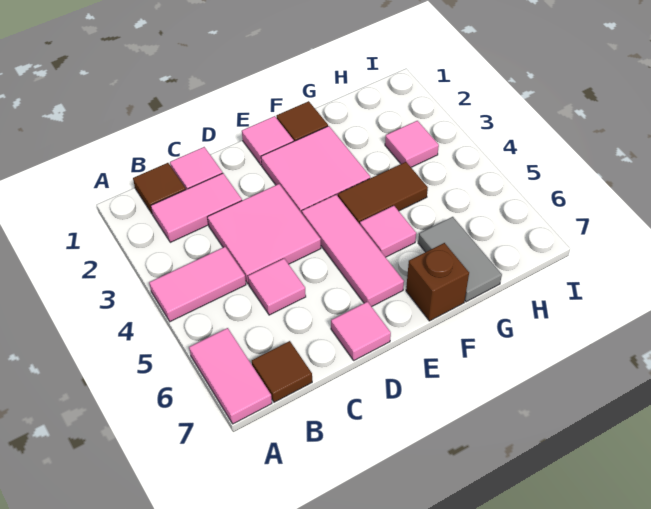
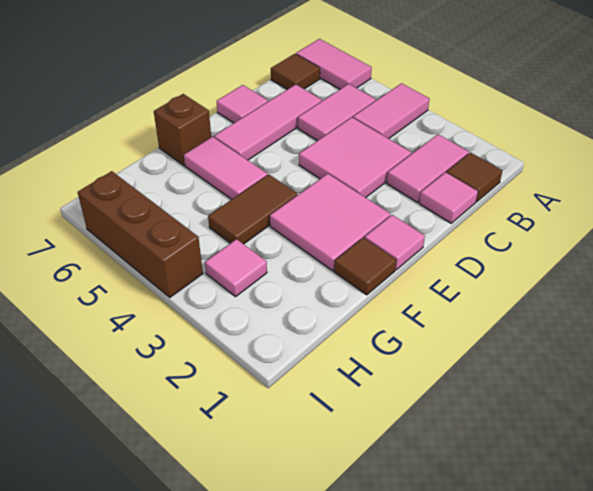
pink 1x1 tile [248,259,306,315] -> pink 1x2 tile [298,84,376,141]
pink 1x3 tile [302,195,404,307] -> pink 1x3 tile turned to [214,84,322,160]
pink 1x1 tile [360,206,416,257] -> pink 1x2 tile [184,137,267,199]
grey 1x2 tile [418,217,502,302] -> none
none -> brown 1x3 brick [78,171,203,297]

